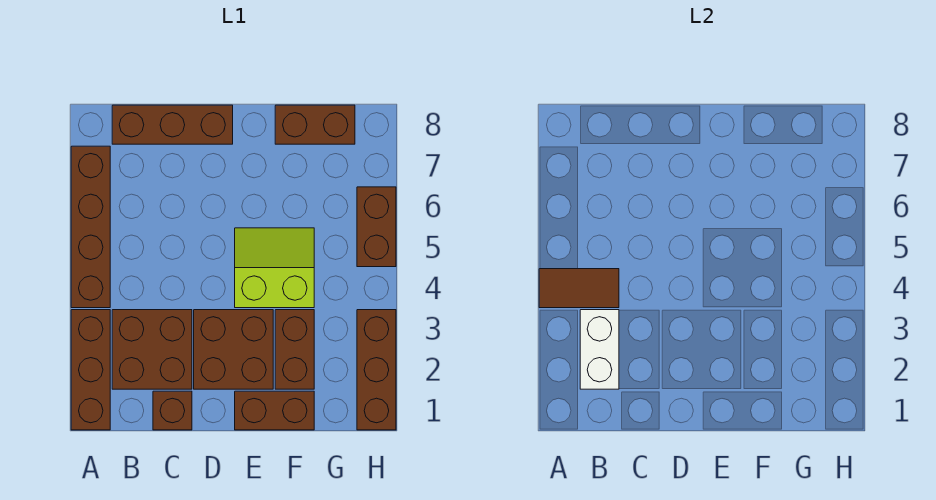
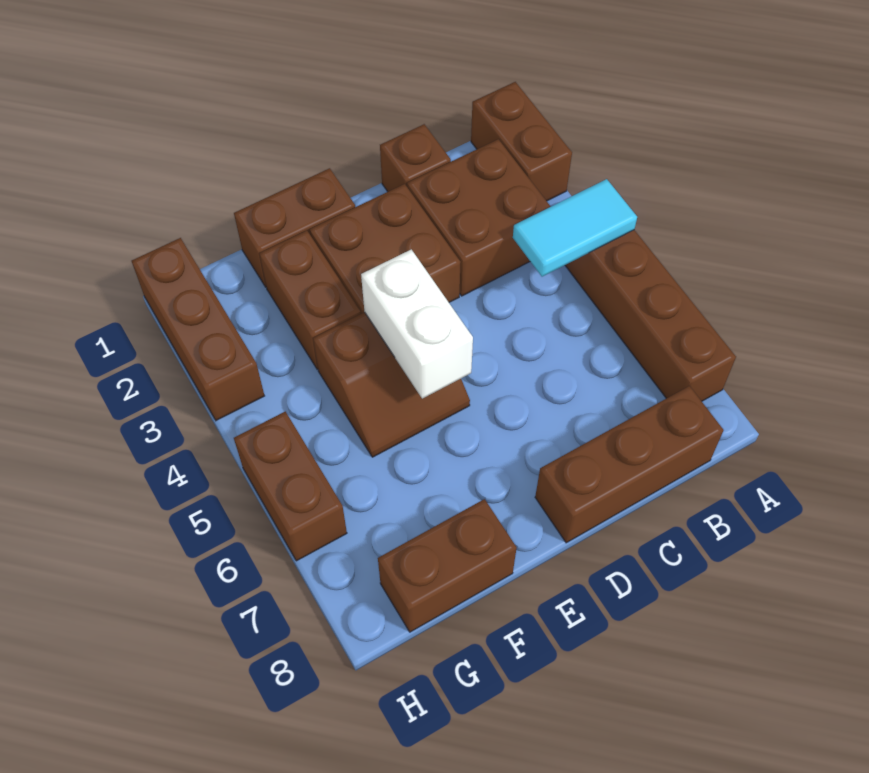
brown 1x3 brick [71,310,110,430] -> brown 1x2 brick [471,82,572,201]
brown 1x2 tile [539,269,619,308] -> cyan 1x2 tile [513,179,637,277]
white 1x2 brick [580,310,619,389] -> white 1x2 brick moved to [361,249,473,399]
lime 2x2 slope [235,228,314,308] -> brown 2x2 slope [313,312,470,457]

